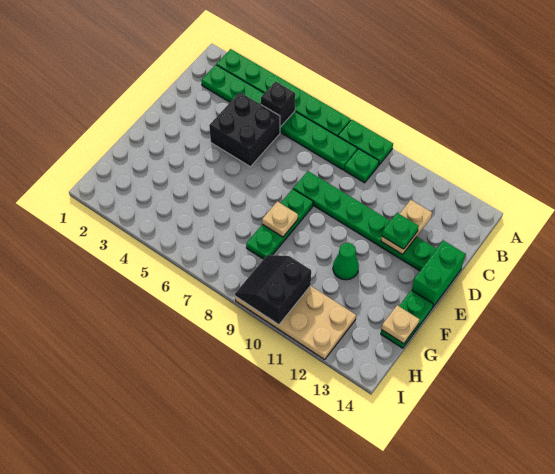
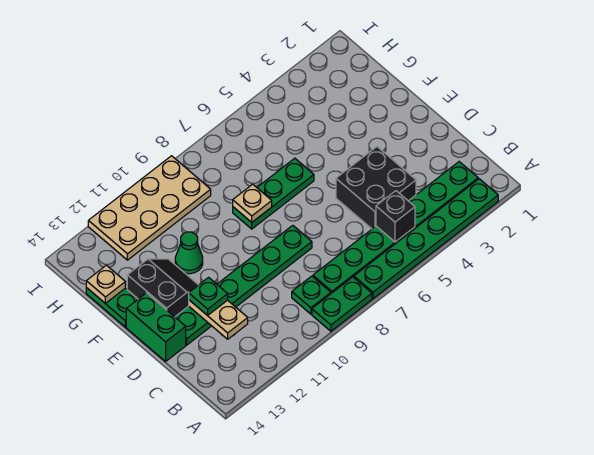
green 1x3 plate [246,189,313,259] -> green 1x3 plate turned to [233,158,314,229]
black 2x2 slope [235,255,311,325] -> black 2x2 slope moved to [127,259,198,317]

